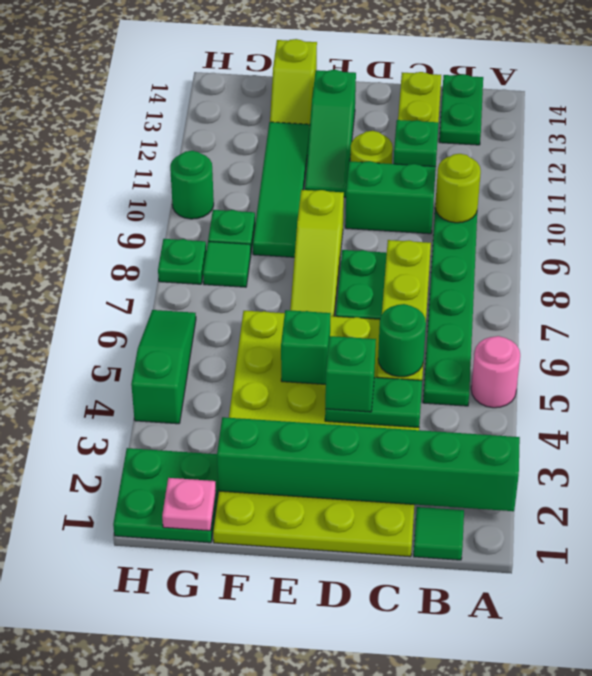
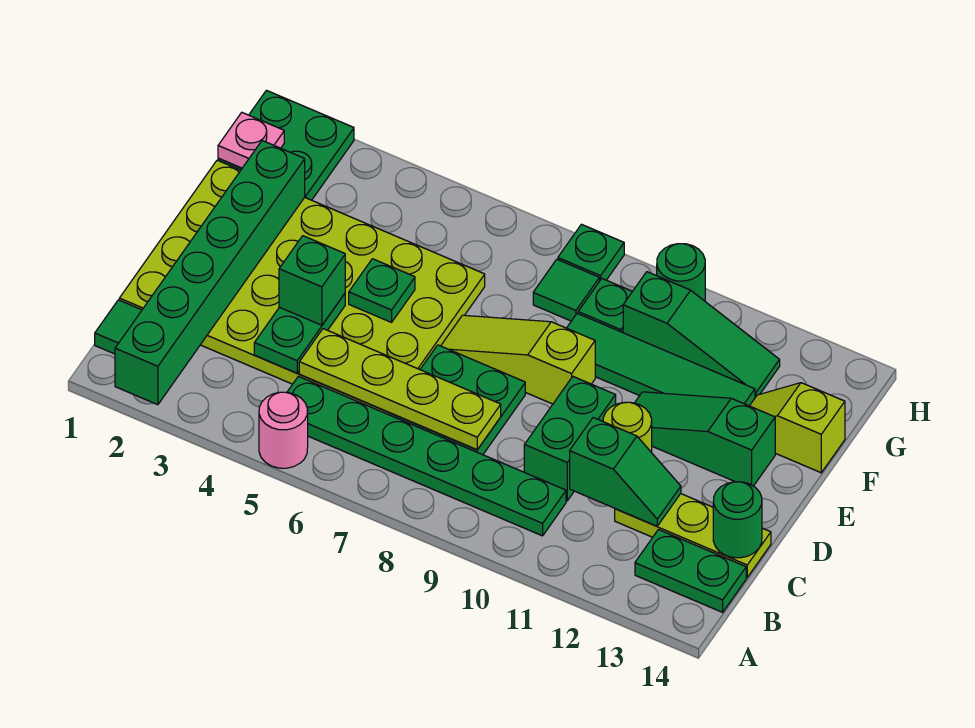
lime 1x1 round brick [435,154,481,223] -> none
green 1x1 round brick [378,304,426,377] -> green 1x1 round brick moved to [713,482,762,558]
green 1x1 brick [281,310,331,384] -> green 1x1 plate [349,259,415,322]
green 1x3 slope [131,310,196,424] -> green 1x3 slope moved to [623,272,780,397]

